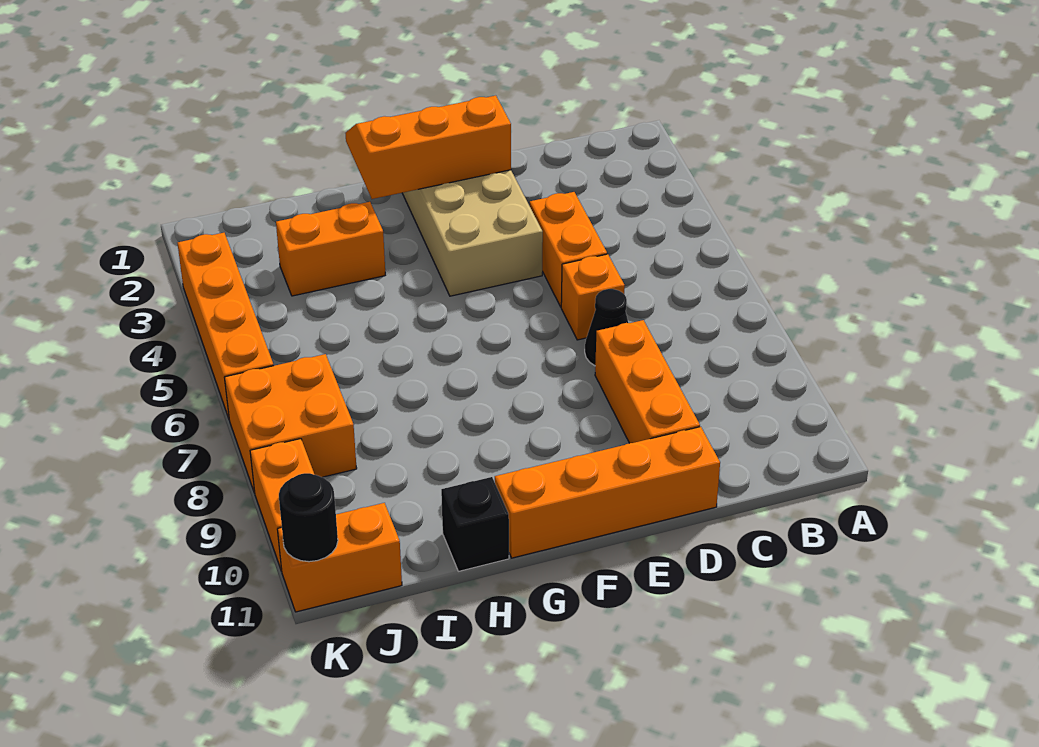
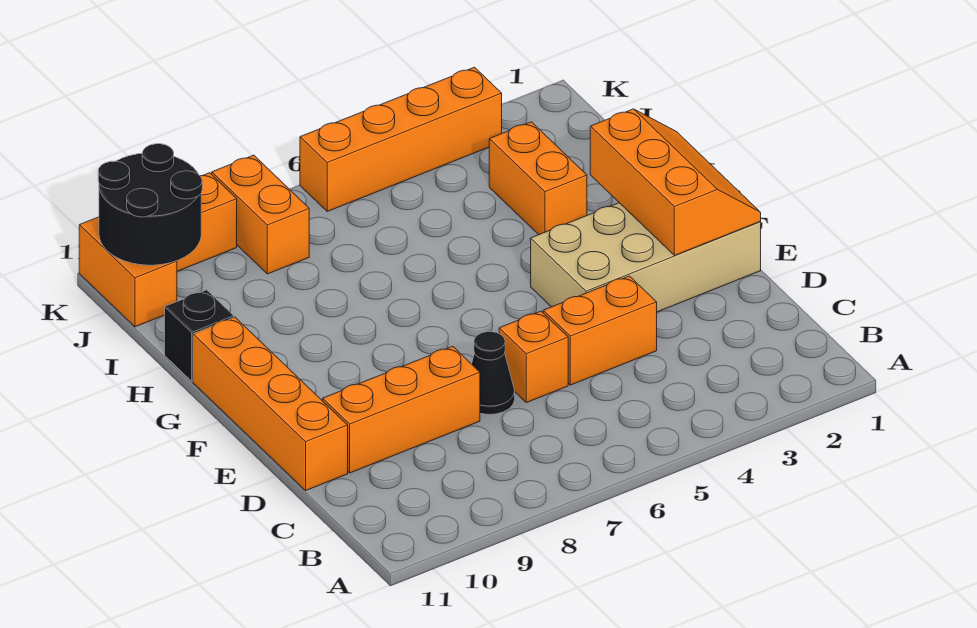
orange 2x2 brick [224,354,357,493] -> orange 1x2 brick [212,155,309,274]
black 1x1 round brick [279,473,338,562] -> black 2x2 round brick [98,144,202,265]

